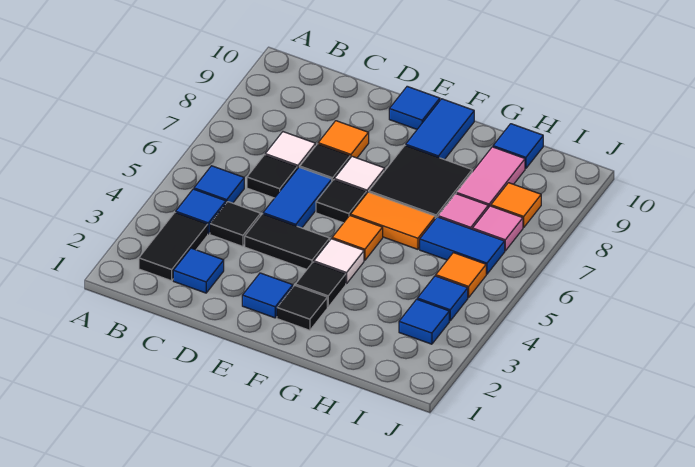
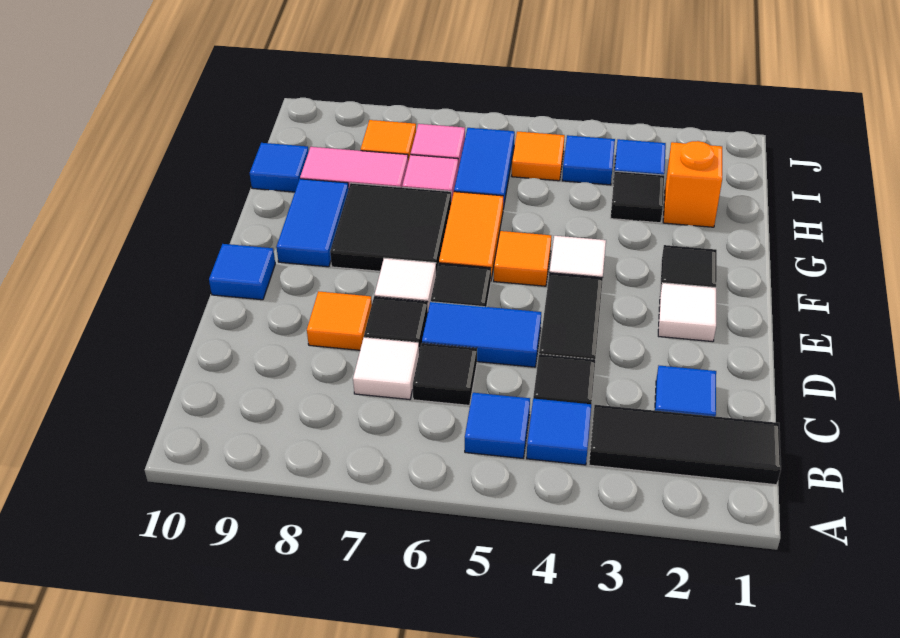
black 1x2 tile [139,213,208,281] -> black 1x3 tile [589,405,781,485]
blue 1x1 tile [242,273,293,318] -> white 1x1 tile [658,283,716,342]
black 1x1 tile [295,262,346,307] -> black 1x1 tile moved to [610,171,664,223]
blue 1x2 tile [406,99,474,160] -> blue 1x2 tile turned to [276,179,349,267]
none -> orange 1x1 brick [663,141,722,227]

